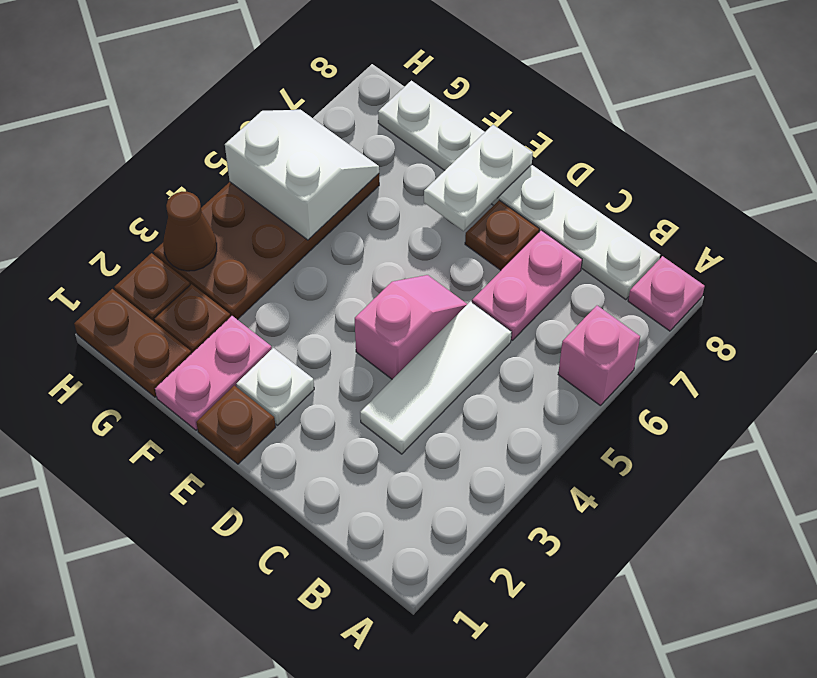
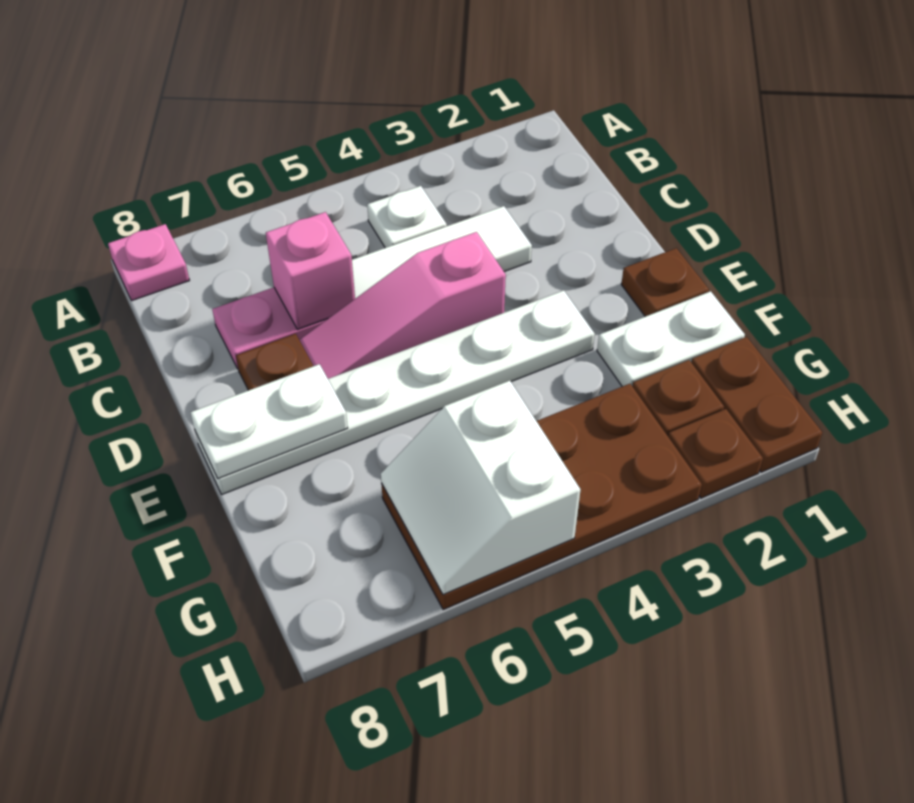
pink 1x1 brick [558,306,640,405] -> pink 1x1 brick moved to [266,212,355,329]
white 1x6 plate [378,81,660,300] -> white 1x6 plate turned to [195,290,595,494]
pink 1x2 slope [355,275,467,379] -> pink 1x3 slope [300,232,506,379]
white 1x1 plate [236,348,314,425] -> white 1x1 plate moved to [367,186,447,248]
pink 1x2 plate [155,316,272,430] -> white 1x2 plate [597,291,745,386]
brown 1x1 cone [163,192,217,271] -> none

